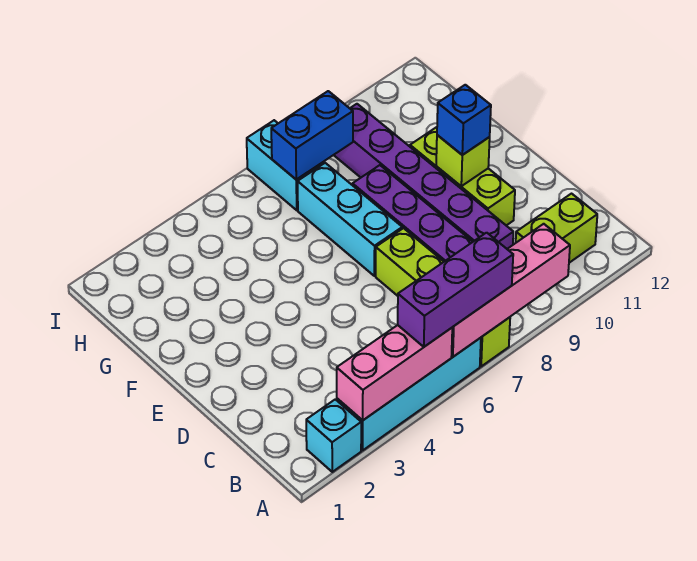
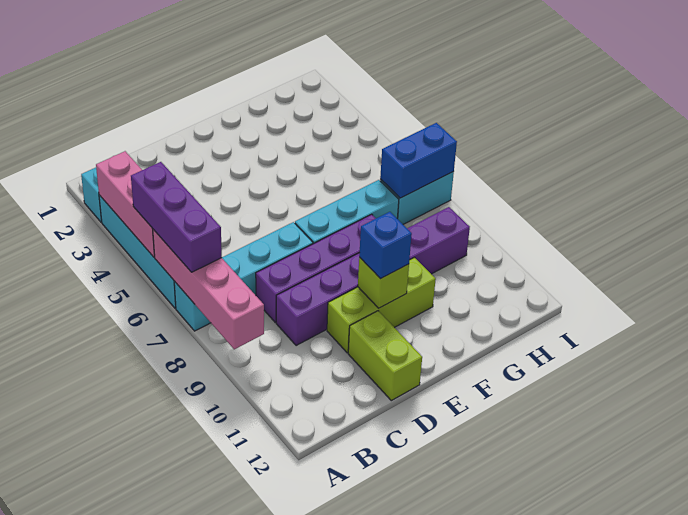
lime 1x4 brick [376,228,510,366] -> cyan 1x4 brick [174,222,313,331]
lime 1x2 brick [516,194,597,263] -> lime 1x2 brick moved to [348,311,422,401]
blue 1x2 brick [271,91,353,180] -> blue 1x2 brick turned to [380,123,457,198]

